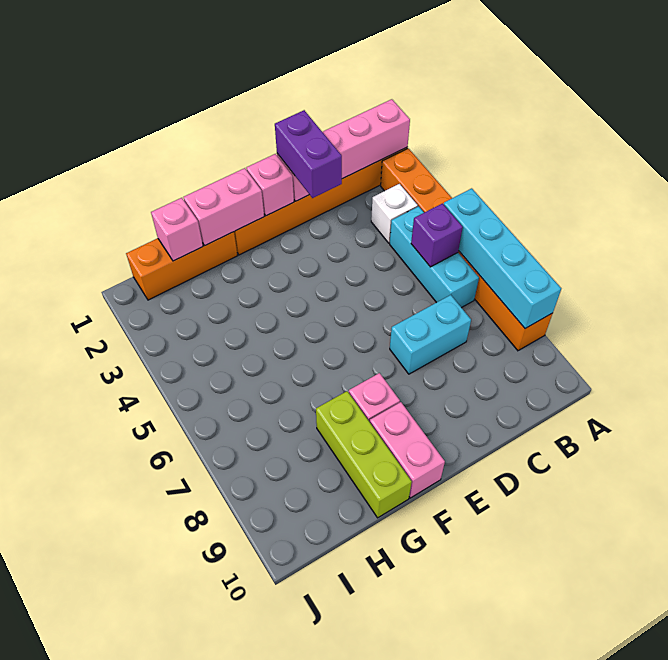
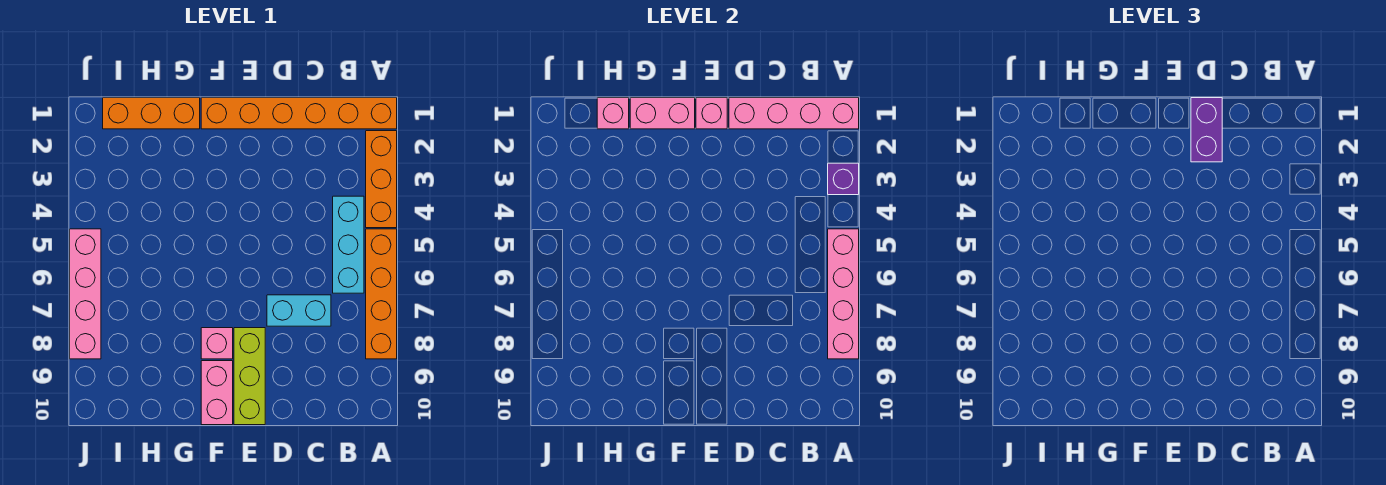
cyan 1x4 brick [444,188,561,328] -> pink 1x4 brick [828,229,859,359]
white 1x1 brick [371,184,418,243] -> none
purple 1x1 brick [411,203,463,267] -> purple 1x1 brick moved to [828,163,859,195]
lime 1x3 brick [316,391,412,518] -> lime 1x3 brick moved to [234,328,265,425]
none -> pink 1x4 brick [70,229,101,359]

